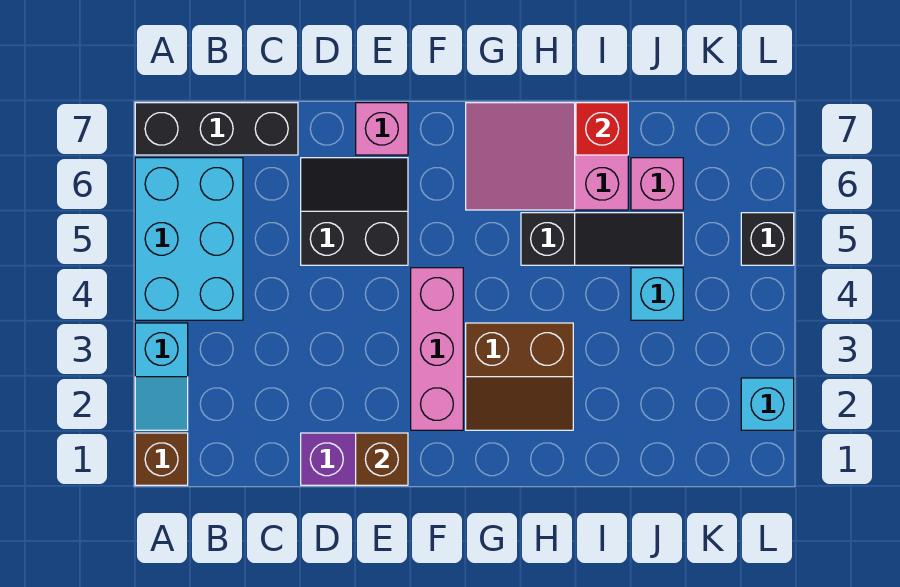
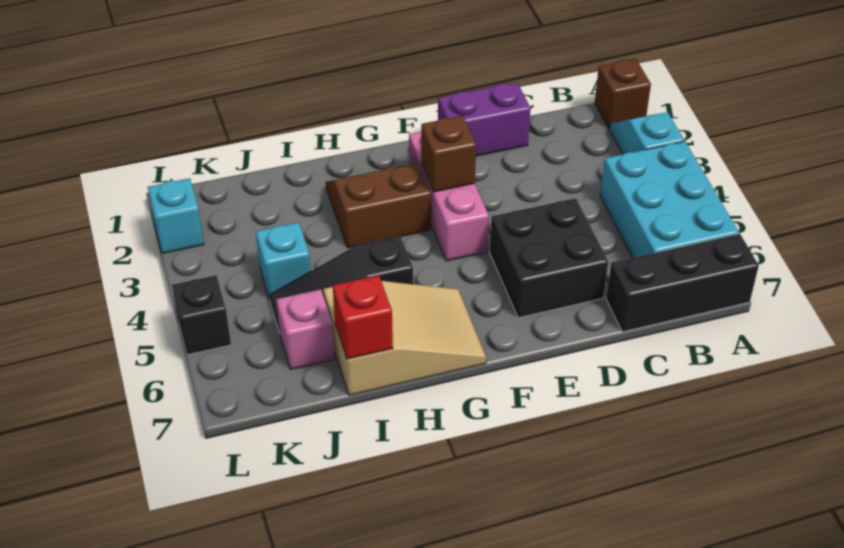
black 2x2 slope [301,158,408,265] -> black 2x2 brick [490,198,608,318]
brown 1x1 brick [356,433,408,485] -> brown 1x1 brick moved to [421,116,476,192]
pink 1x1 brick [356,103,408,155] -> none
pink 2x3 slope [466,103,628,210] -> tan 2x3 slope [323,280,486,395]

